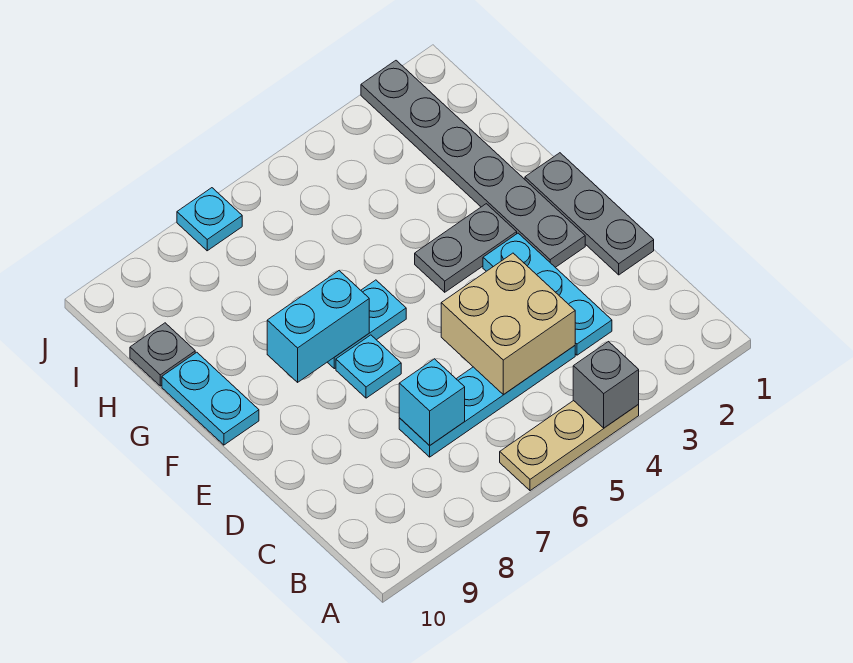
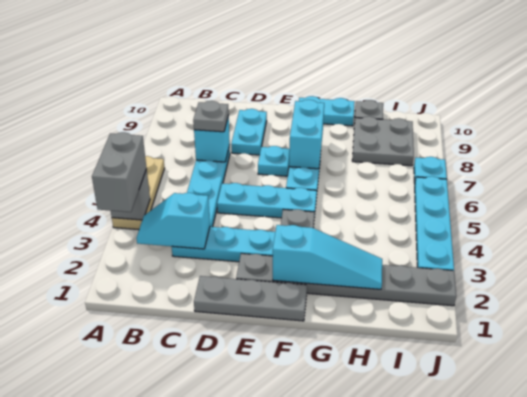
none -> grey 1x2 brick [92,132,147,212]
none -> cyan 1x2 slope [136,193,210,249]
tan 2x2 brick [441,253,575,395] -> none
none -> grey 1x1 plate [193,101,229,132]
none -> cyan 1x3 plate [217,183,317,218]
none -> cyan 1x2 plate [231,109,267,155]
none -> cyan 1x3 slope [273,225,382,289]
none -> grey 2x2 plate [352,116,414,166]
none -> cyan 1x4 plate [415,176,454,271]

